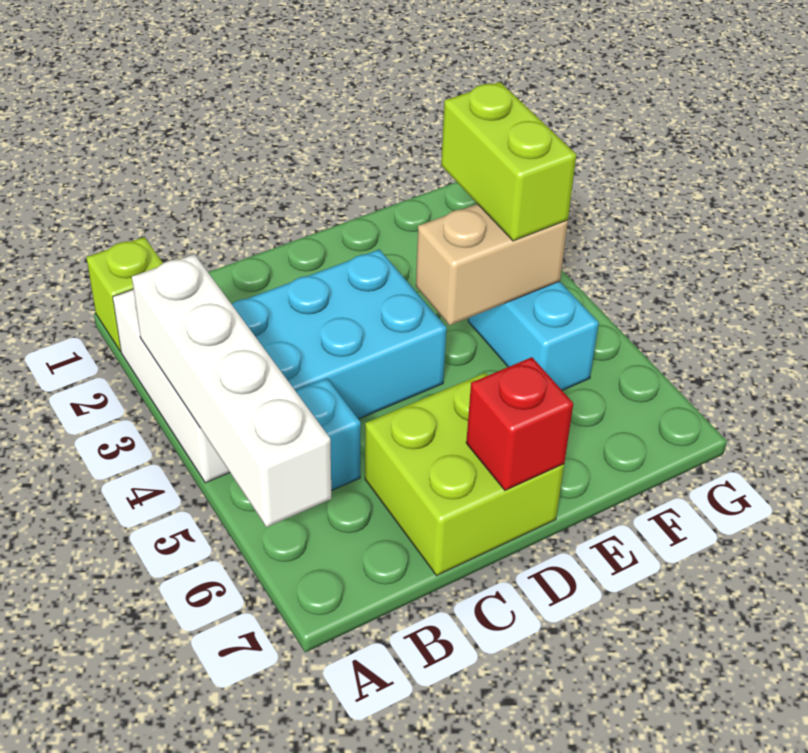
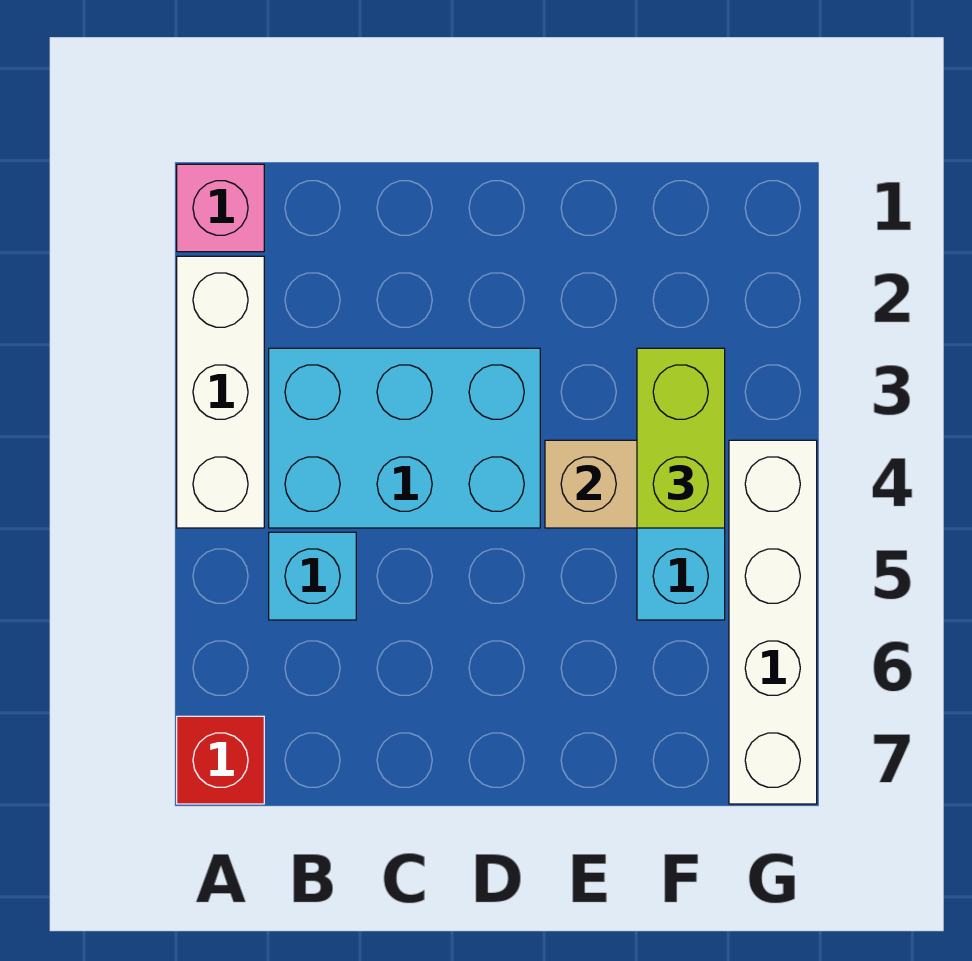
lime 1x1 brick [86,237,163,351] -> pink 1x1 brick [177,164,264,252]
white 1x4 brick [132,254,331,527] -> white 1x4 brick moved to [729,440,817,804]
lime 2x2 brick [365,373,564,576] -> none
red 1x1 brick [466,357,573,490] -> red 1x1 brick moved to [177,716,264,804]

